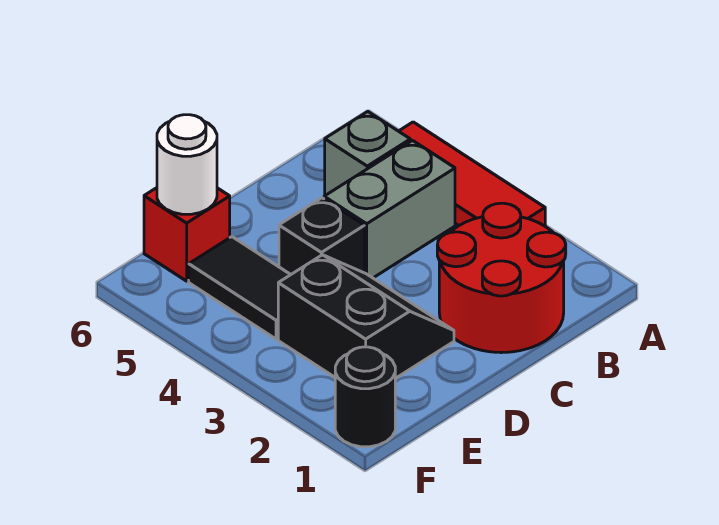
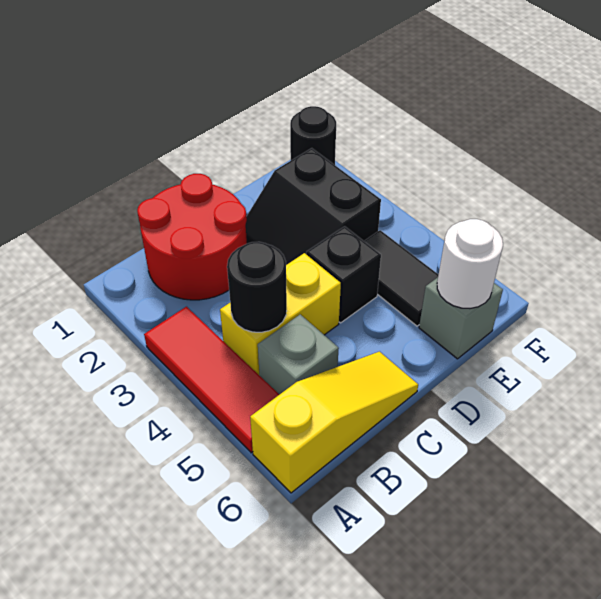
none -> yellow 1x3 slope [250,352,418,493]
grey 1x2 brick [324,141,455,278] -> yellow 1x2 brick [220,253,341,375]
none -> black 1x1 round brick [227,242,287,332]
red 1x1 brick [144,188,230,281] -> grey 1x1 brick [419,277,503,359]

